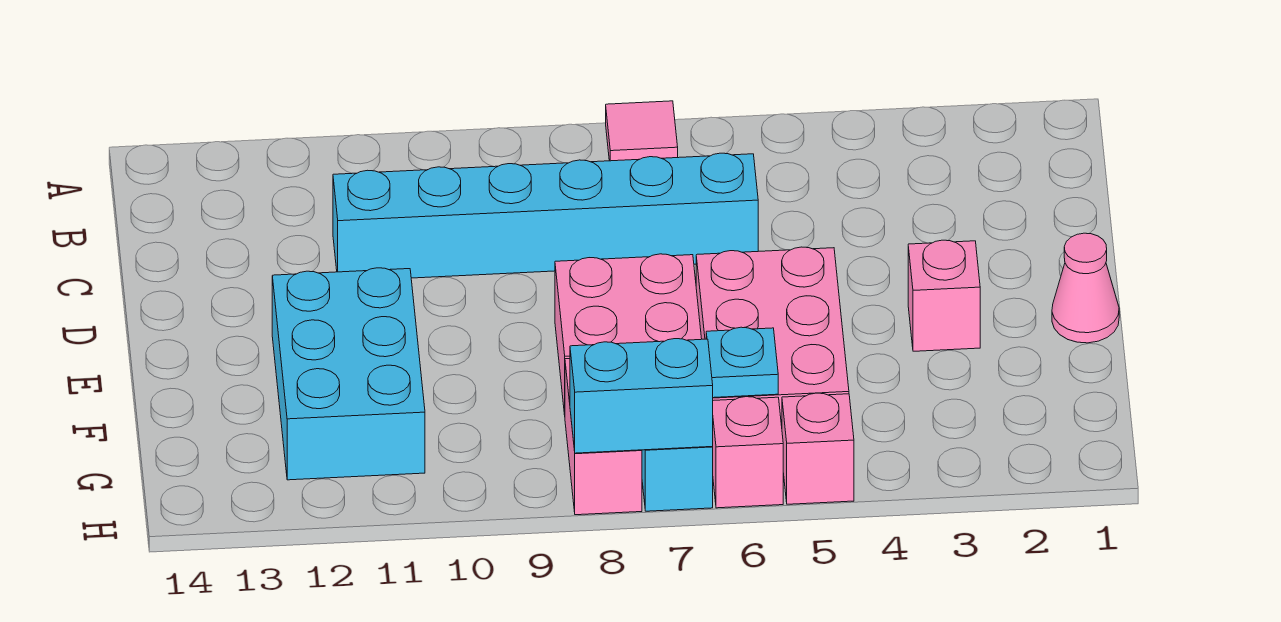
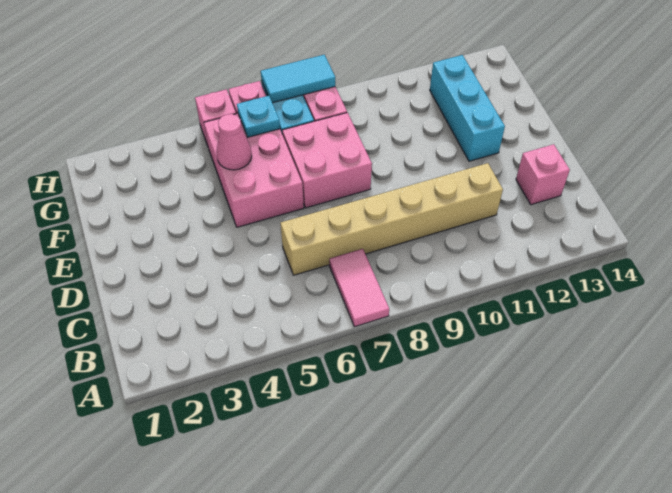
pink 1x1 tile [606,101,678,161] -> pink 1x2 tile [329,249,389,327]
cyan 1x6 brick [333,153,758,278] -> tan 1x6 brick [281,163,503,275]
pink 1x1 cone [1052,233,1119,343] -> pink 1x1 cone moved to [216,114,252,170]
pink 1x1 brick [908,240,980,351] -> pink 1x1 brick moved to [516,144,570,205]
cyan 2x3 brick [272,268,425,480] -> cyan 1x3 brick [430,55,505,161]
cyan 1x2 brick [570,339,713,453] -> cyan 1x2 tile [261,55,335,103]

